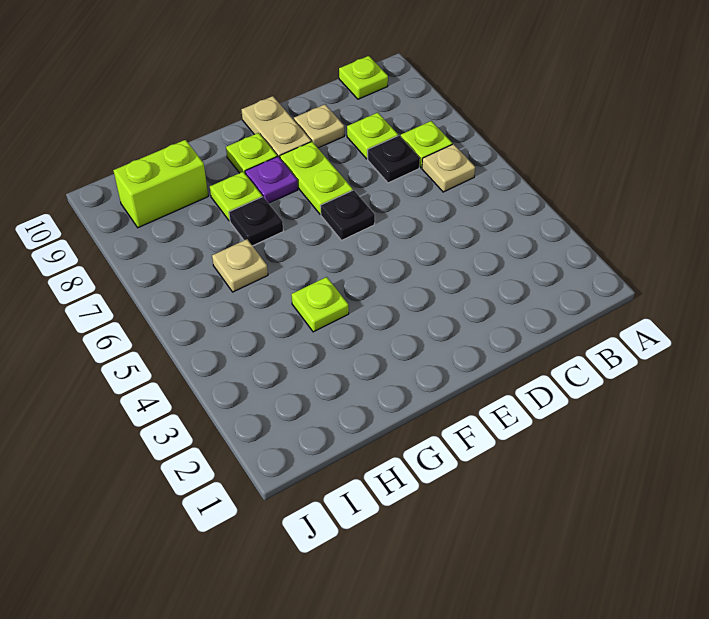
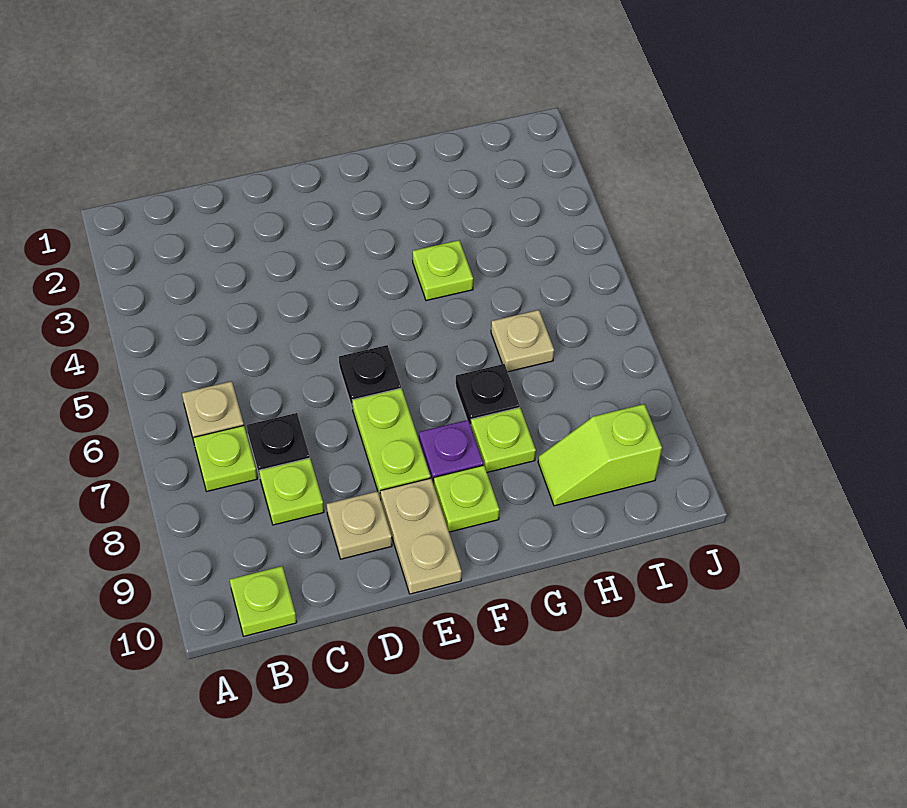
lime 1x2 brick [113,140,208,228] -> lime 1x2 slope [538,404,662,506]

